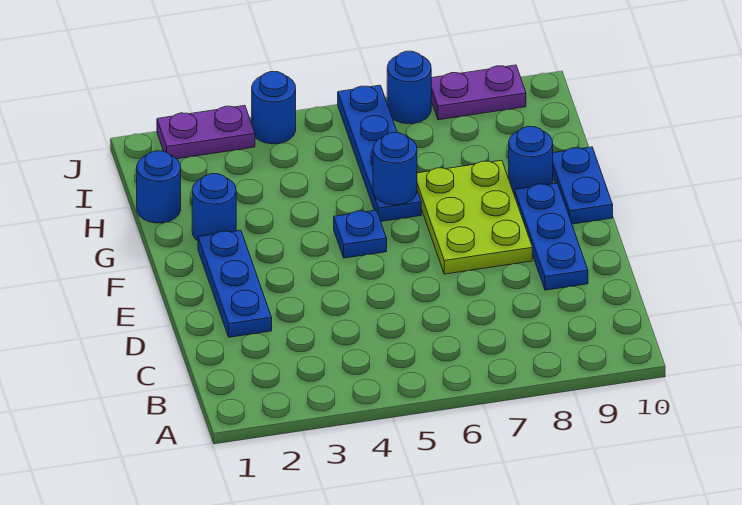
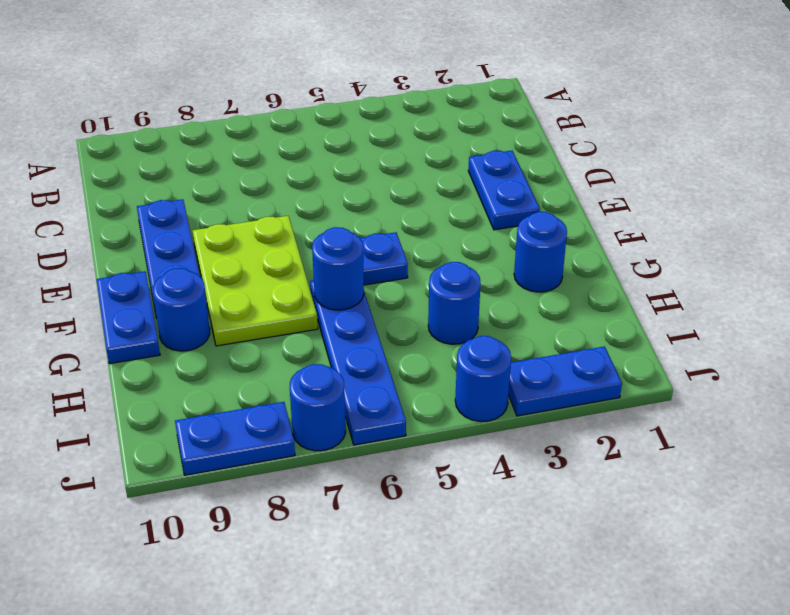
blue 1x3 plate [198,230,272,337] -> blue 1x2 plate [468,151,540,230]
blue 1x1 round brick [137,151,181,223] -> blue 1x1 round brick moved to [428,262,481,344]
purple 1x2 plate [157,105,255,159] -> blue 1x2 plate [509,346,622,416]
purple 1x2 plate [431,65,526,120] -> blue 1x2 plate [175,402,295,475]

